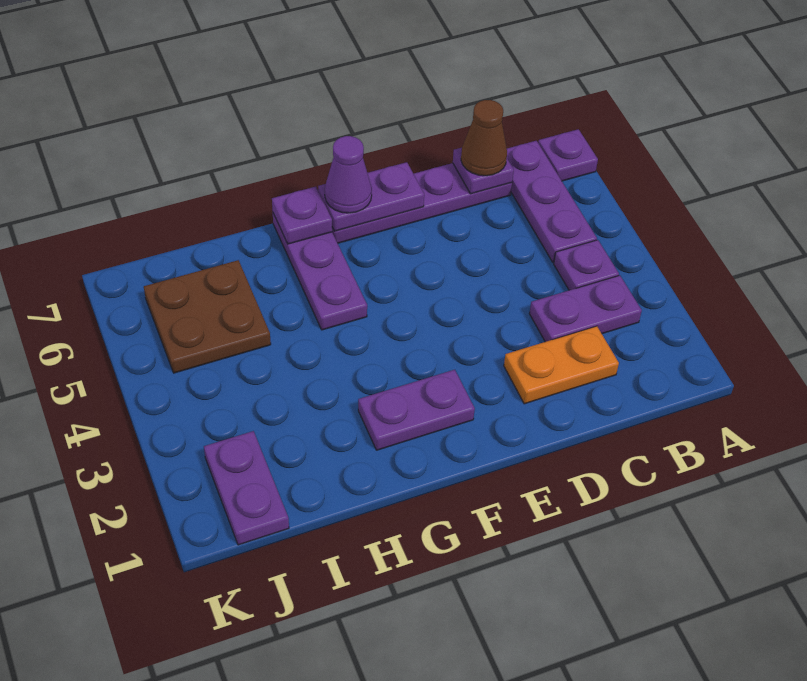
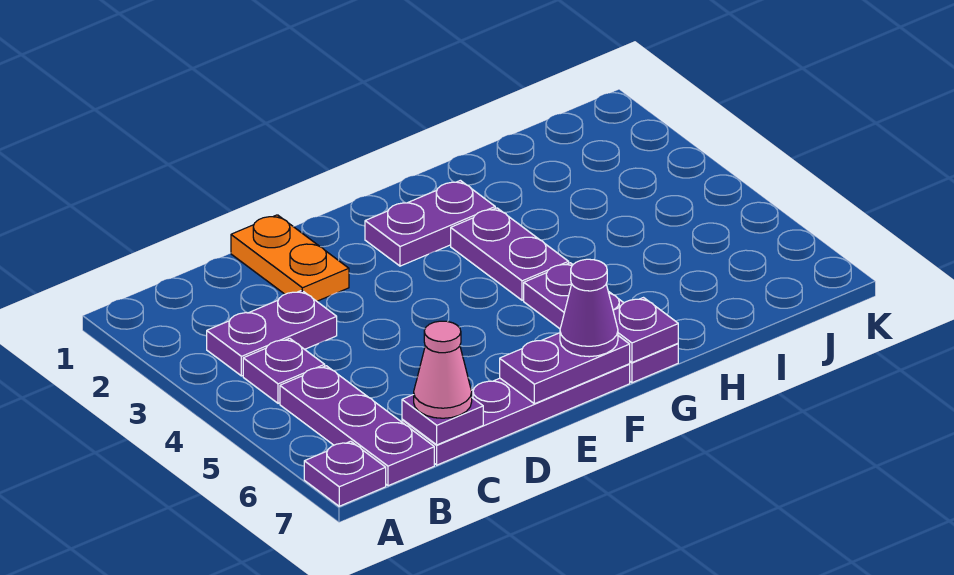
orange 1x2 plate [504,326,619,404] -> orange 1x2 plate turned to [231,215,349,301]
brown 1x1 cone [461,100,507,176] -> pink 1x1 cone [414,321,472,418]
brown 2x2 plate [144,260,271,373] -> none
purple 1x2 plate [204,431,289,545] -> purple 1x2 plate moved to [451,208,569,300]

